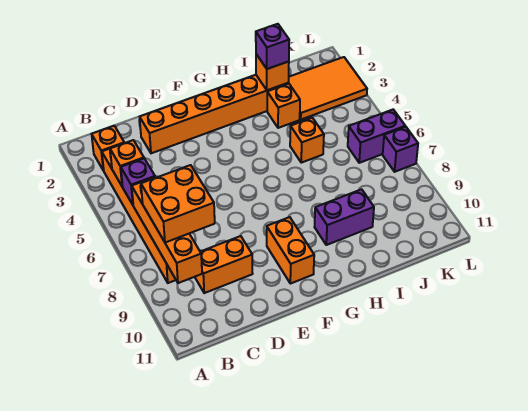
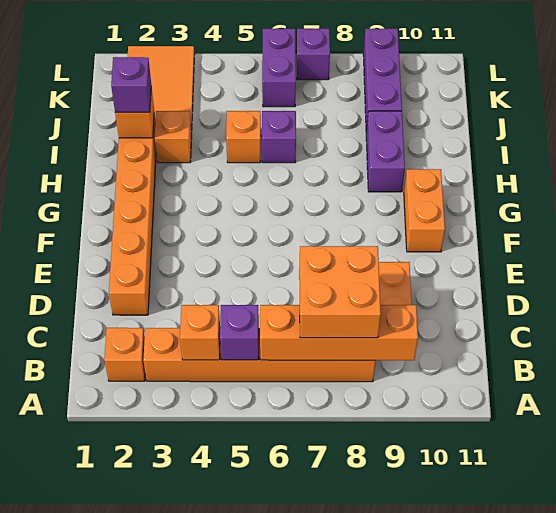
orange 1x2 brick [267,217,314,284] -> orange 1x2 brick turned to [404,169,445,252]
none -> purple 1x1 brick [262,111,296,163]
none -> purple 1x3 brick [363,29,402,133]

